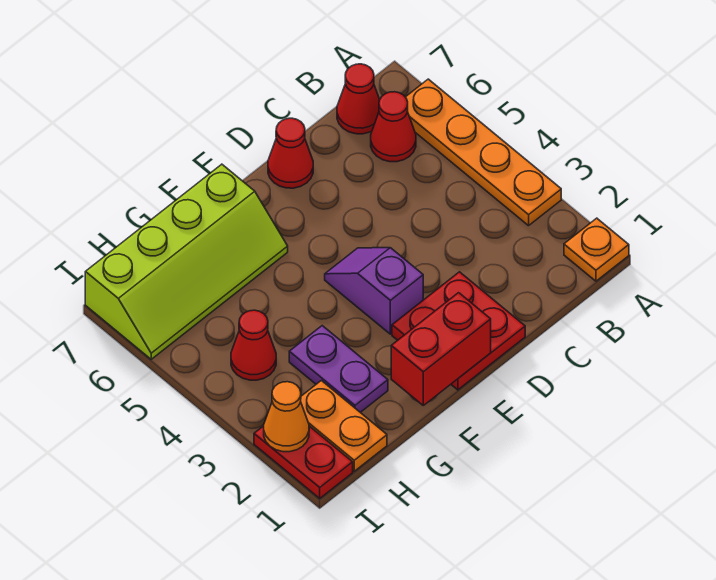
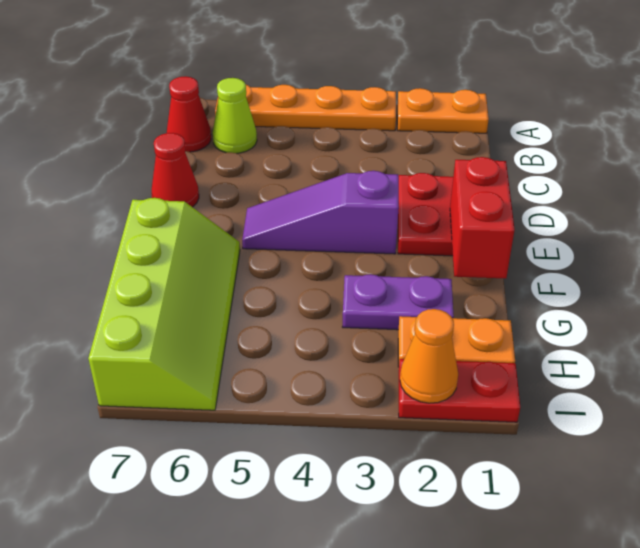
orange 1x1 plate [564,218,629,281] -> orange 1x2 plate [397,88,489,133]
red 1x1 cone [371,92,416,162] -> lime 1x1 cone [213,78,257,153]
purple 1x2 slope [325,248,423,334] -> purple 1x3 slope [242,171,399,254]
red 1x1 cone [231,310,276,380] -> none

